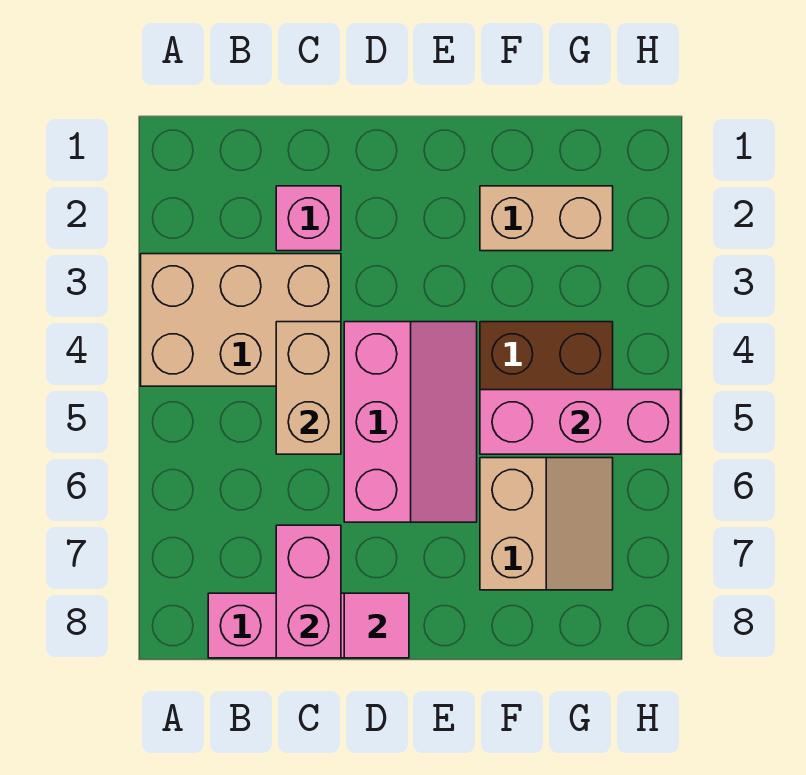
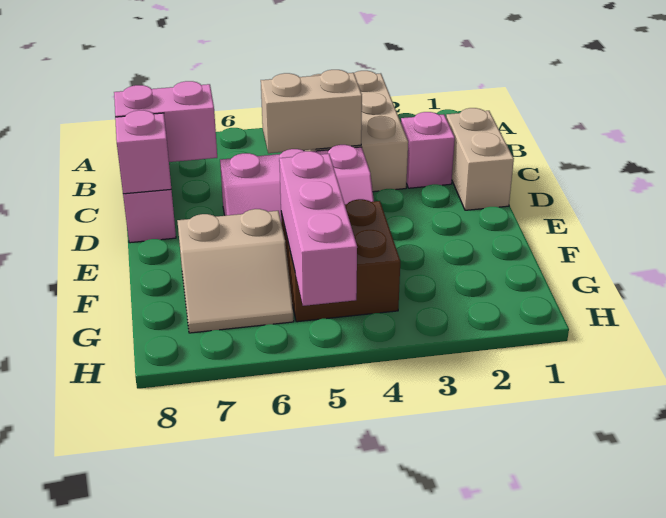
pink 1x1 tile [344,593,409,658] -> pink 1x1 brick [115,110,171,194]
tan 1x2 brick [480,186,613,251] -> tan 1x2 brick moved to [446,108,514,210]

